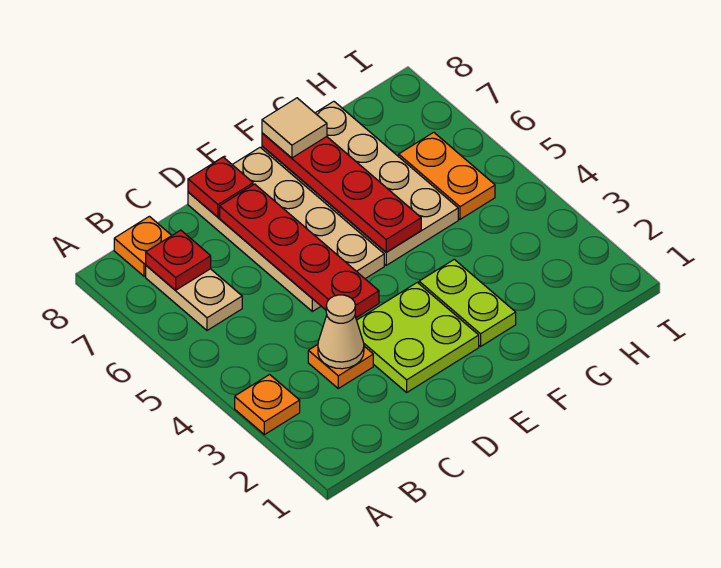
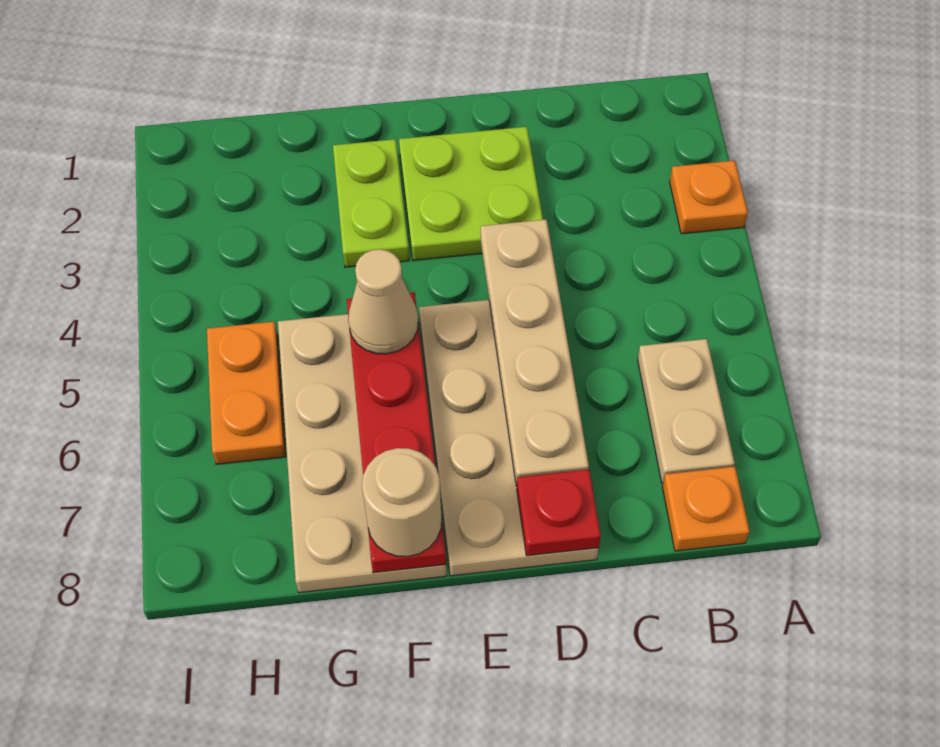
red 1x1 plate [146,230,211,290] -> none
orange 1x1 plate [308,345,373,388] -> none
tan 1x1 cone [318,295,364,369] -> tan 1x1 cone moved to [348,249,418,354]
red 1x4 plate [220,184,379,318] -> tan 1x4 plate [481,220,589,486]
tan 1x1 tile [262,98,327,158] -> tan 1x1 round brick [362,448,442,557]

